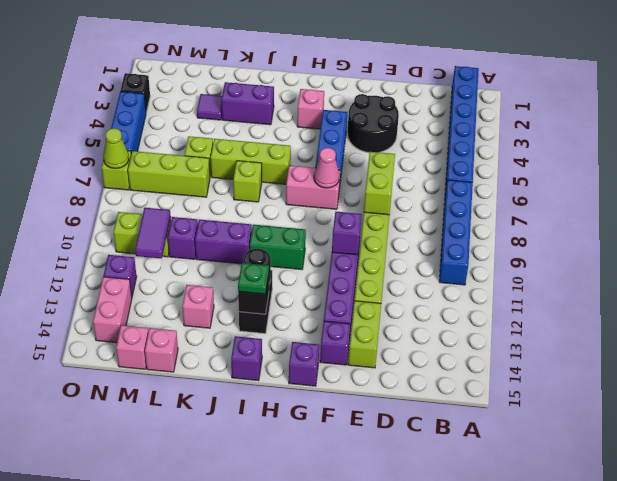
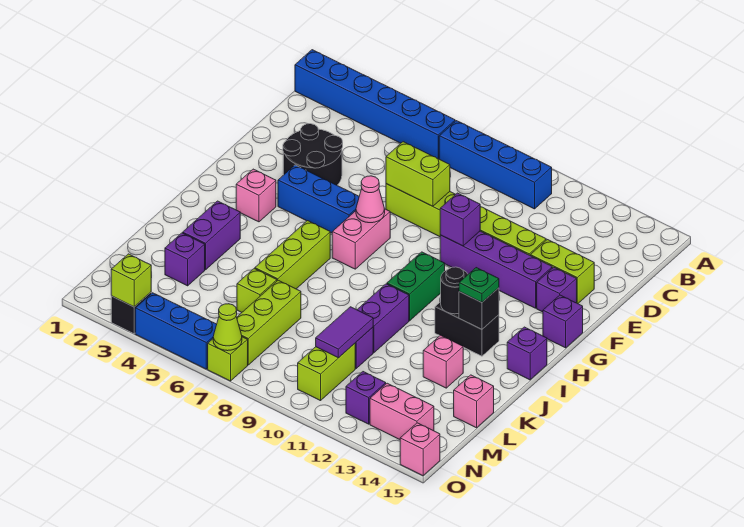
lime 1x1 brick [233,161,262,202] -> lime 1x1 brick moved to [111,254,151,307]
purple 1x1 tile [197,94,222,120] -> purple 1x1 brick [165,233,205,286]
purple 1x2 tile [135,208,171,258] -> purple 1x2 tile turned to [316,307,373,358]
pink 1x1 brick [116,325,148,369] -> pink 1x1 brick moved to [400,423,440,476]

